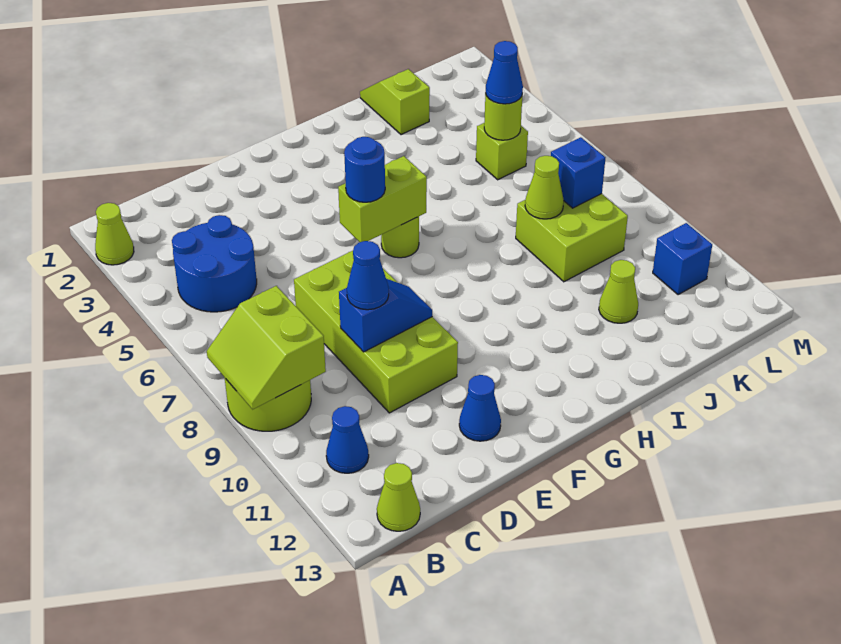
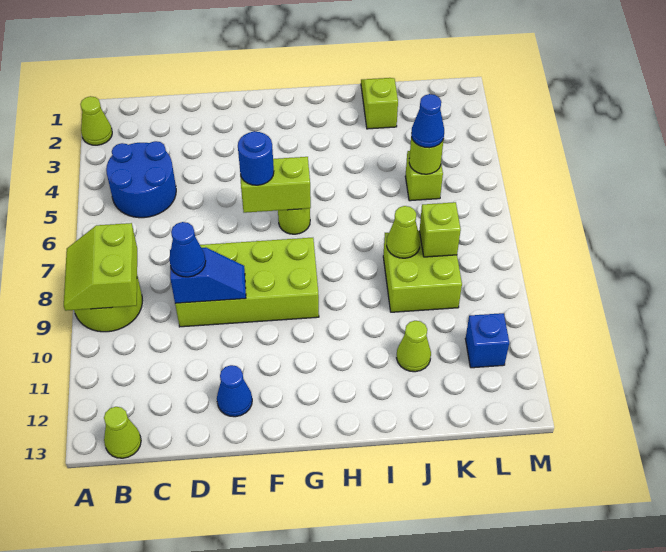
blue 1x1 cone [326,406,369,473] -> none
lime 2x4 brick [294,251,458,413] -> lime 2x4 brick turned to [175,238,319,327]
blue 1x1 brick [551,137,605,208] -> lime 1x1 brick [420,202,461,257]

